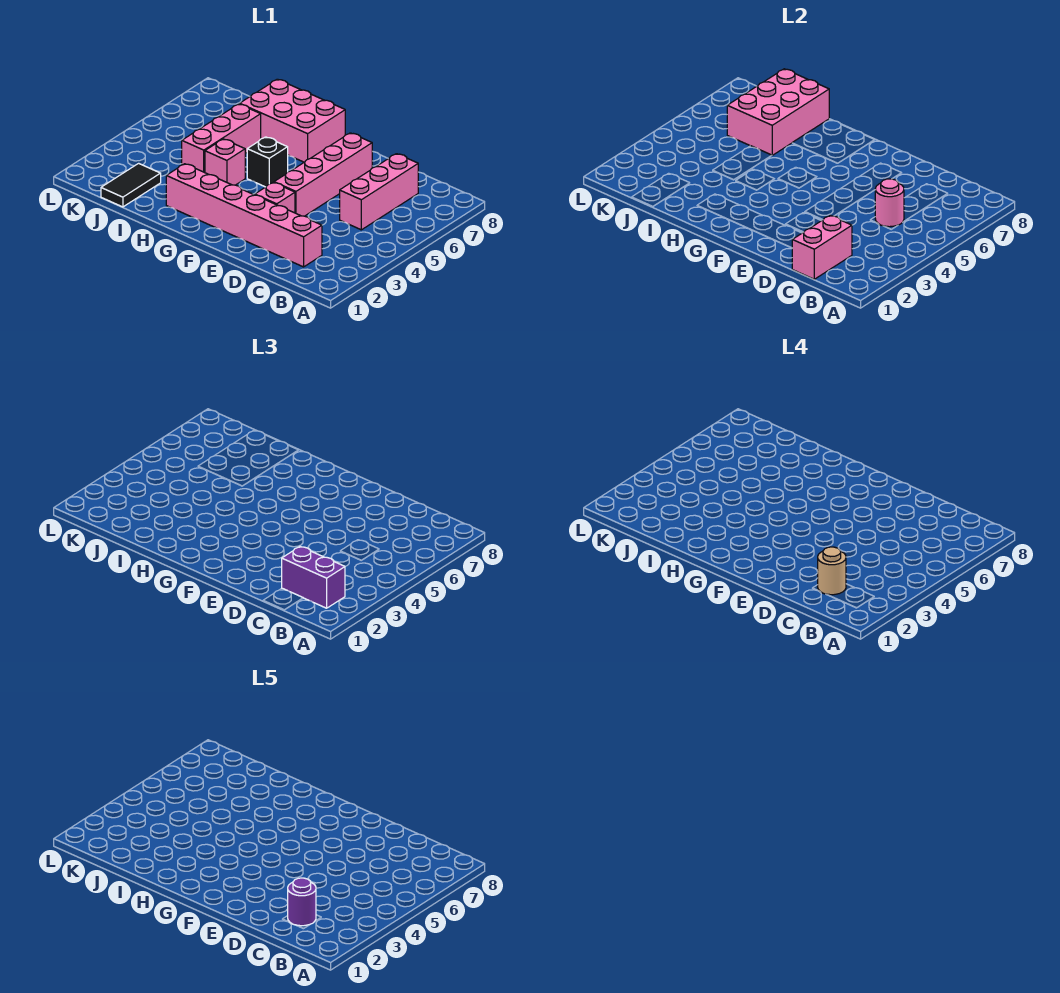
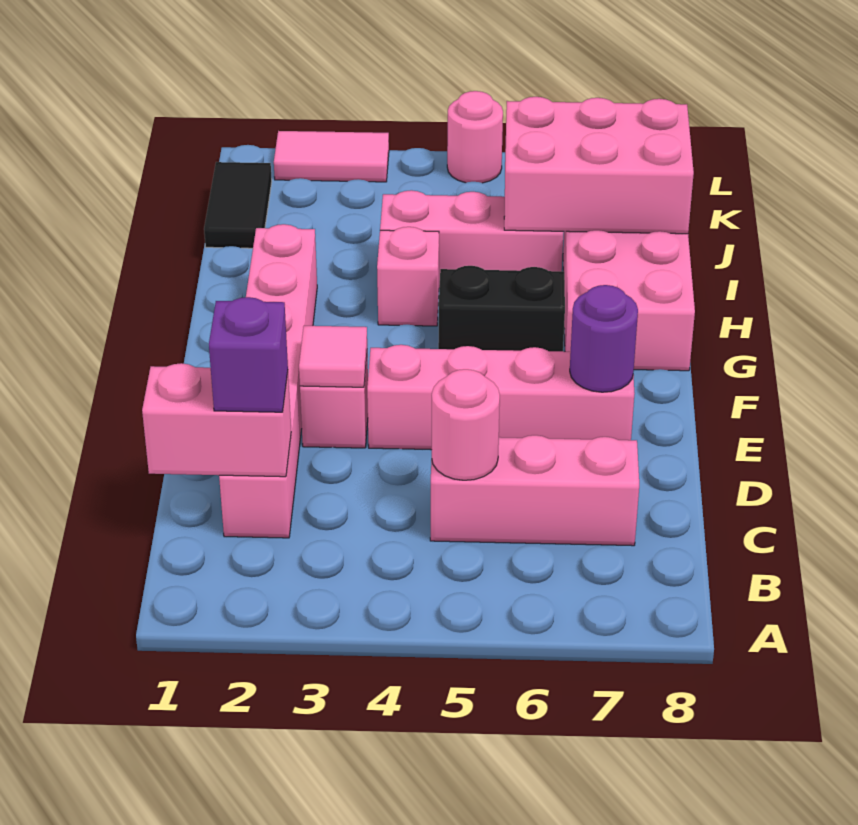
purple 1x2 brick [282,547,345,608] -> purple 1x1 brick [209,297,288,412]
tan 1x1 round brick [818,547,846,595] -> none
purple 1x1 round brick [288,878,316,926] -> purple 1x1 round brick moved to [570,285,638,392]
none -> pink 1x1 tile [299,326,367,387]
black 1x1 brick [247,137,288,187] -> black 1x2 brick [438,266,565,351]
black 1x2 tile [101,163,161,207] -> black 1x2 tile turned to [204,162,272,248]
none -> pink 1x2 tile [274,131,389,182]
none -> pink 1x1 round brick [447,91,503,183]

